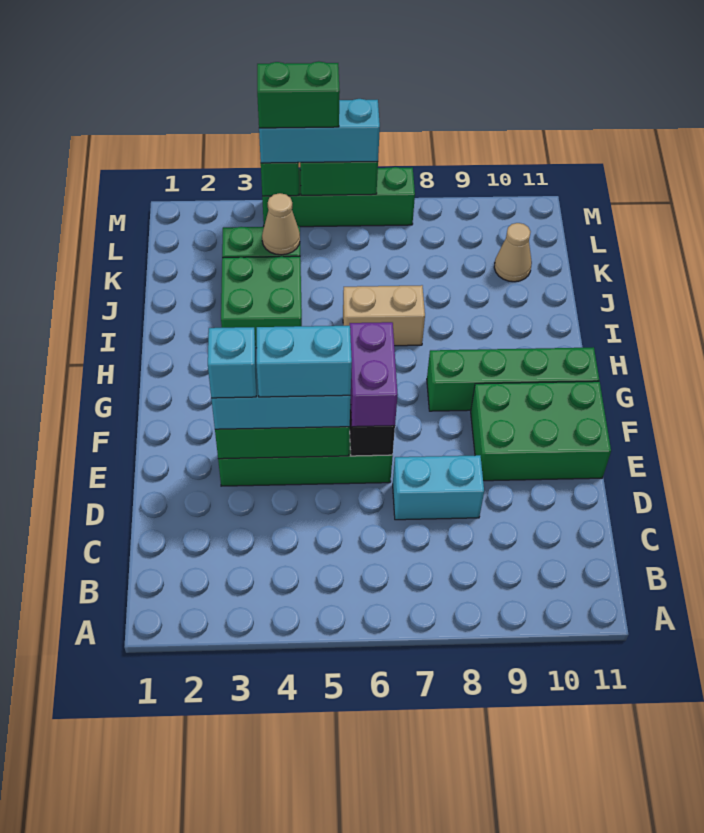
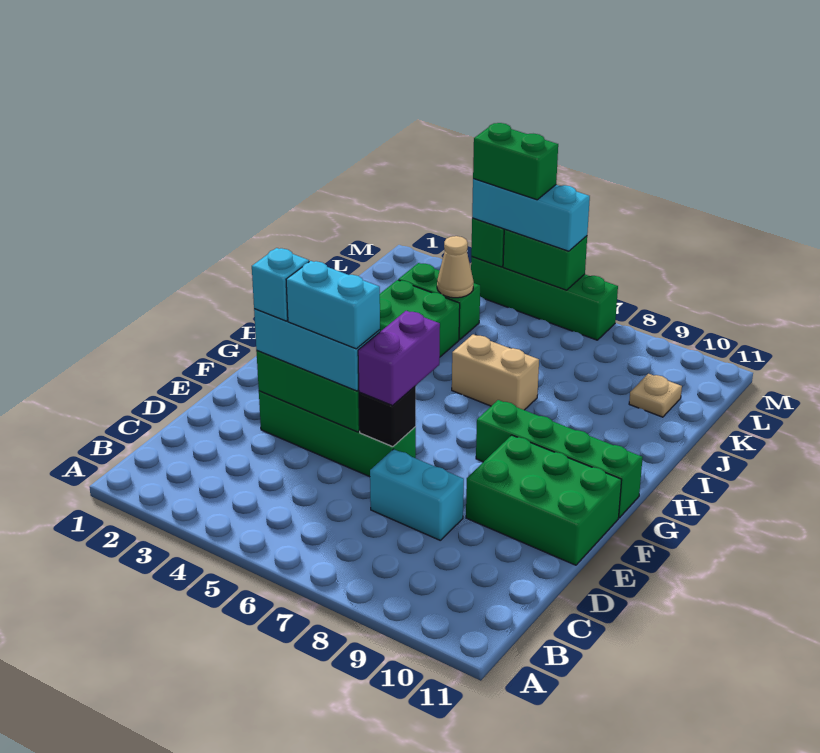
tan 1x1 cone [494,223,532,282] -> tan 1x1 plate [629,374,682,417]

